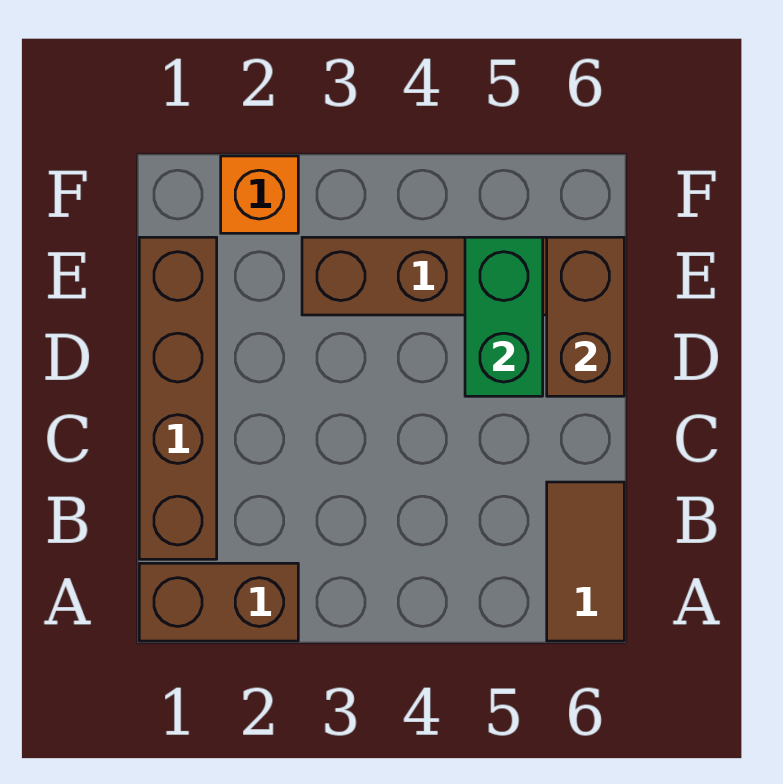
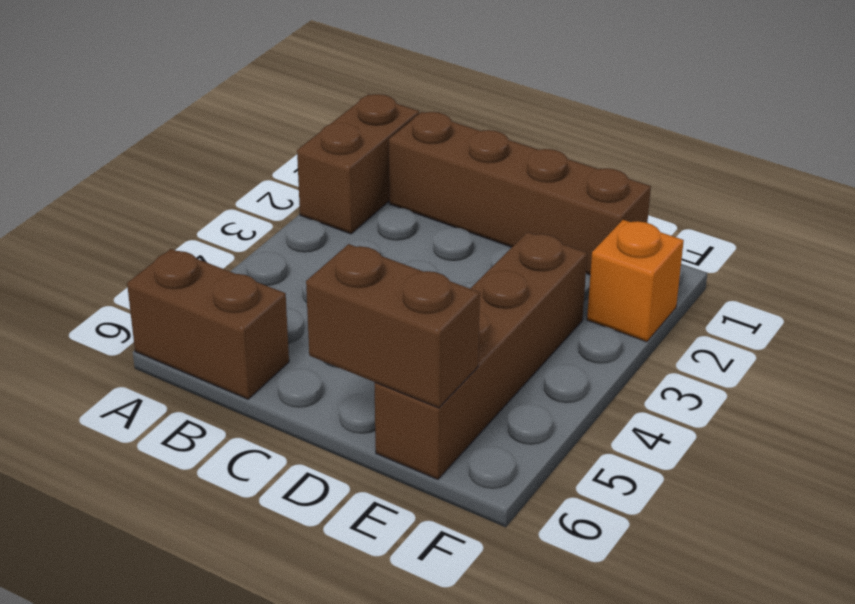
brown 1x2 tile [547,482,624,641] -> brown 1x2 brick [127,249,289,399]
green 1x2 brick [465,237,543,396] -> none

